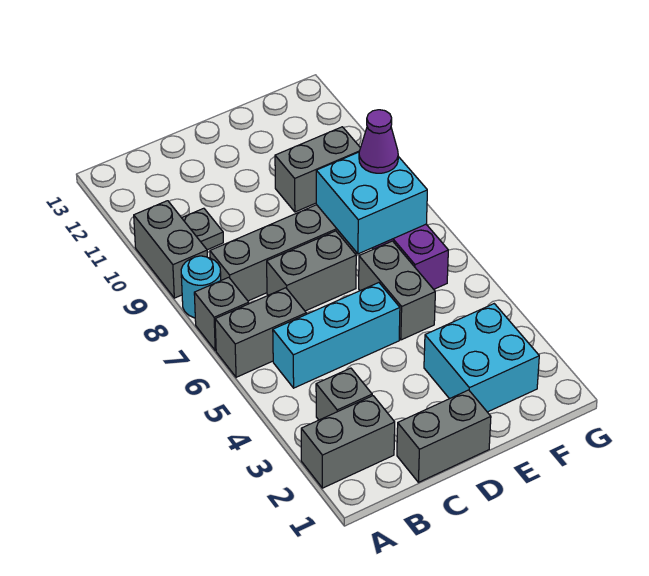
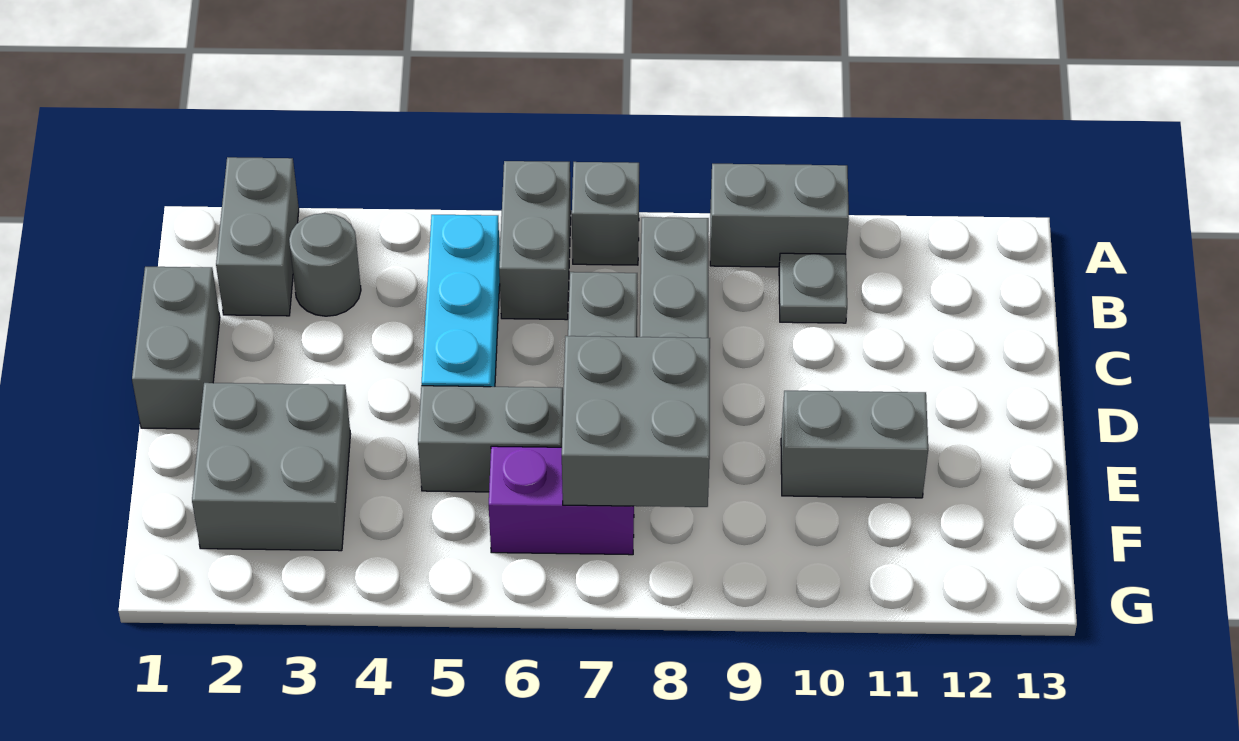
cyan 1x1 round brick [181,256,221,318] -> none
grey 1x1 brick [316,368,372,420] -> grey 1x1 round brick [289,213,361,316]
cyan 2x2 brick [424,304,539,412] -> grey 2x2 brick [192,383,350,551]
cyan 2x2 brick [316,152,427,254] -> grey 2x2 brick [562,336,710,507]
grey 1x2 brick [275,127,360,212] -> grey 1x2 brick turned to [781,391,928,498]
purple 1x1 cone [359,110,398,173] -> none

